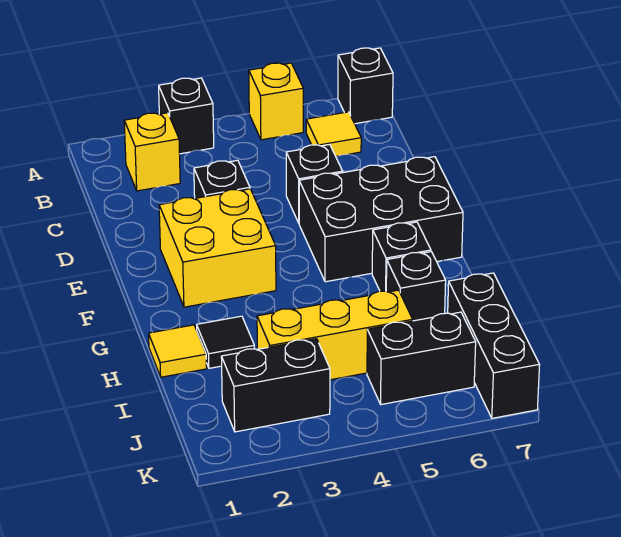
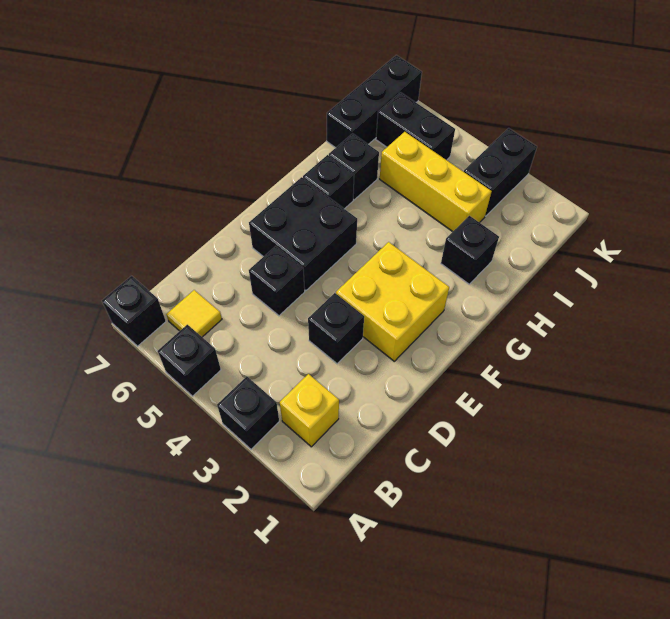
yellow 1x1 brick [249,63,303,140] -> black 1x1 brick [158,325,221,396]
black 2x3 brick [299,157,463,282] -> black 2x2 brick [249,177,357,290]
yellow 1x1 tile [149,325,207,377] -> none
black 1x1 tile [197,316,254,368] -> black 1x1 brick [441,216,499,284]
black 1x2 brick [221,339,330,432] -> black 1x2 brick turned to [464,128,537,216]

